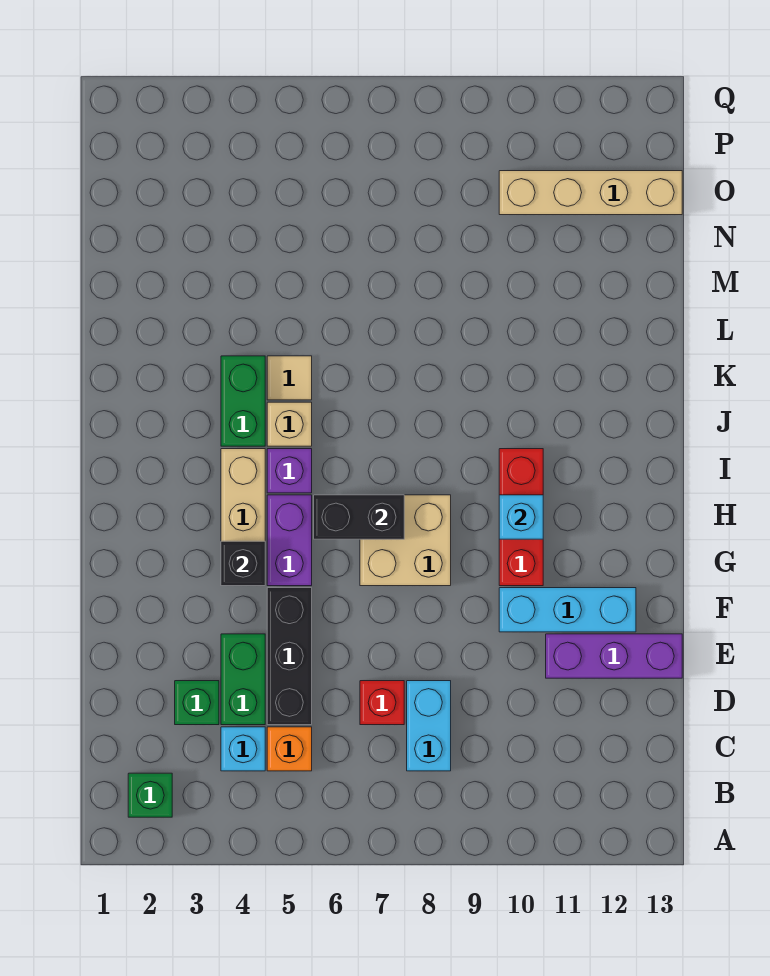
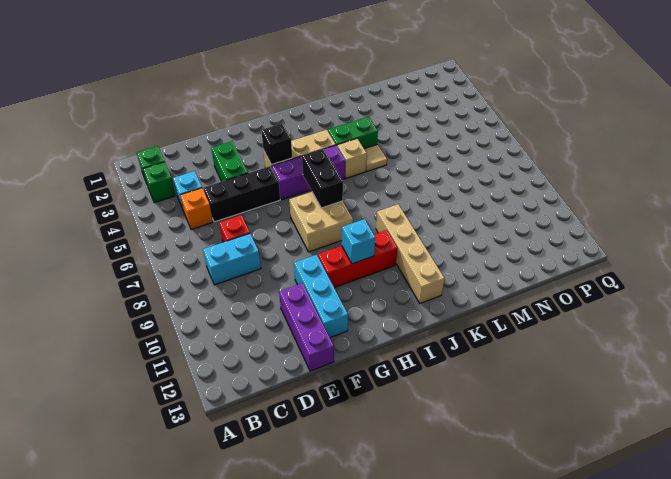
green 1x1 brick [175,681,219,725] -> green 1x1 brick moved to [143,162,176,203]
green 1x2 brick [221,634,265,725] -> green 1x2 brick turned to [211,141,248,181]
tan 1x4 brick [499,171,682,215] -> tan 1x4 brick moved to [376,204,445,303]

